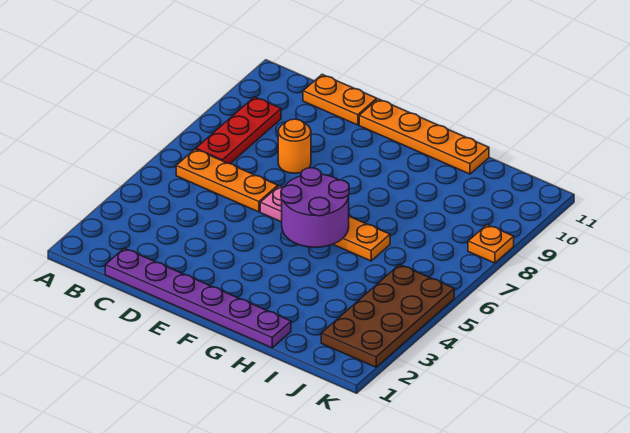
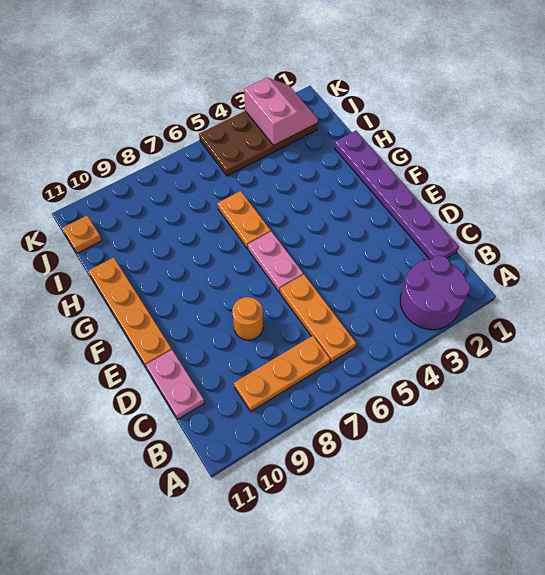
red 1x3 plate [196,97,281,164] -> orange 1x3 plate [234,336,330,412]
orange 1x2 plate [303,75,377,125] -> pink 1x2 plate [146,350,204,419]
purple 2x2 round brick [281,168,349,247] -> purple 2x2 round brick moved to [400,255,470,330]
none -> pink 2x2 slope [244,78,318,146]
orange 1x1 plate [468,225,514,263] -> orange 1x1 plate moved to [62,216,102,253]

